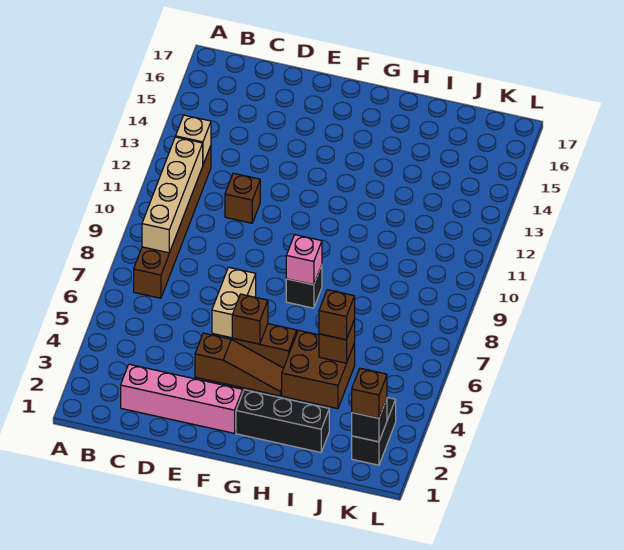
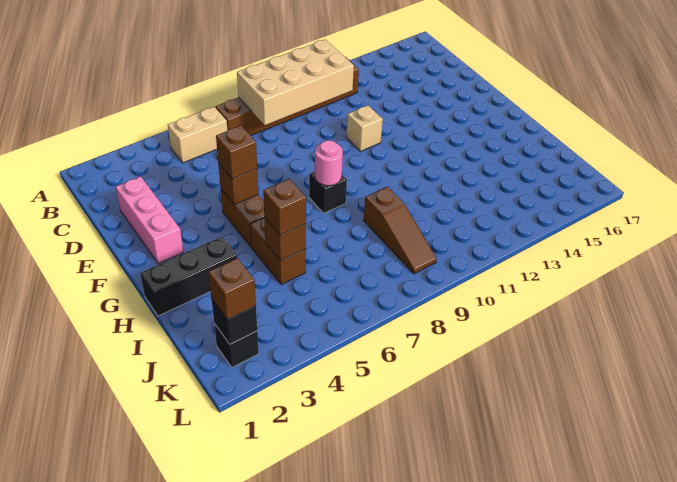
tan 1x4 brick [142,137,203,253] -> tan 2x4 brick [237,39,354,125]
tan 1x1 brick [176,115,211,164] -> tan 1x1 brick moved to [346,105,383,151]
pink 1x4 brick [121,364,243,433] -> pink 1x3 brick [116,177,183,264]
brown 1x1 brick [225,173,260,223] -> brown 1x1 brick moved to [216,126,257,179]
brown 1x3 slope [195,333,283,396] -> brown 1x3 slope moved to [364,187,437,274]
tan 1x2 brick [212,267,256,338] -> tan 1x2 brick moved to [168,107,227,163]
black 1x3 brick [236,390,329,452] -> black 1x3 brick turned to [140,237,237,316]
pink 1x1 brick [286,235,322,285] -> pink 1x1 round brick [315,140,343,186]
brown 2x2 brick [282,330,355,409] -> brown 1x2 brick [250,218,306,284]
black 1x2 brick [352,398,396,465] -> black 1x1 brick [214,324,259,367]

